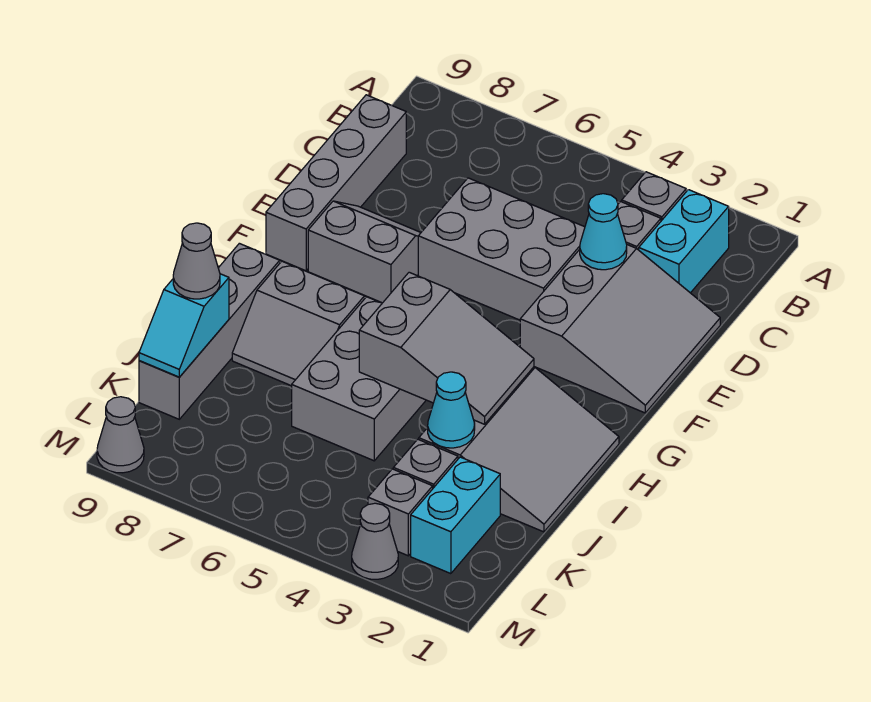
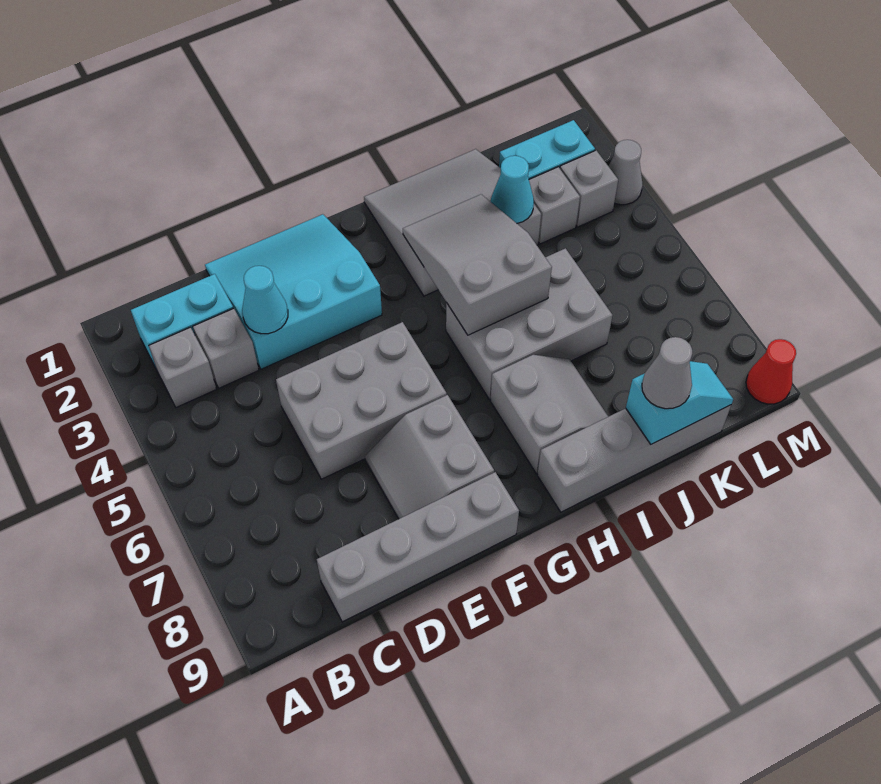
grey 3x3 slope [520,245,720,413] -> cyan 3x3 slope [205,214,382,369]
grey 2x3 brick [418,178,585,320] -> grey 2x3 brick turned to [276,322,447,479]
grey 1x1 cone [97,397,144,473] -> red 1x1 cone [746,339,796,404]

